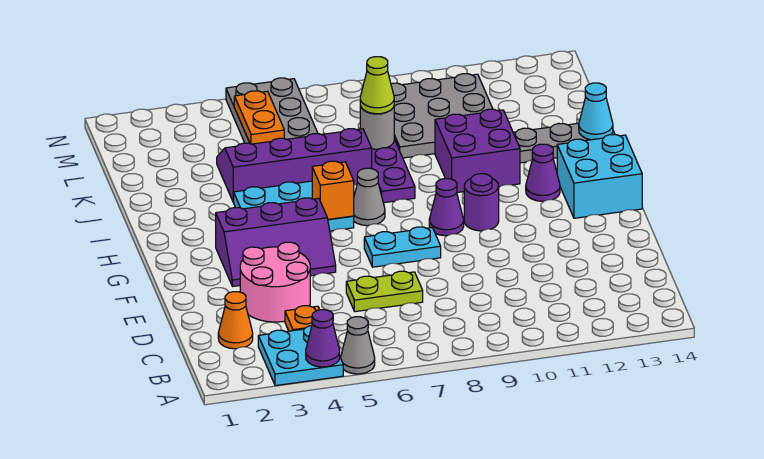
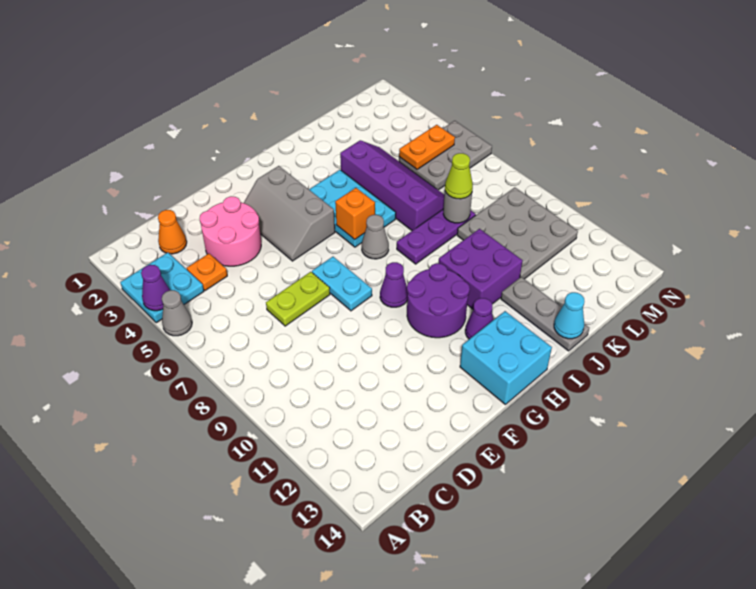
lime 1x2 plate [346,271,423,312] -> lime 1x2 plate turned to [266,272,330,326]
purple 2x3 slope [216,198,336,286] -> grey 2x3 slope [244,166,335,261]
purple 1x1 round brick [464,174,499,231] -> purple 2x2 round brick [407,263,470,338]

